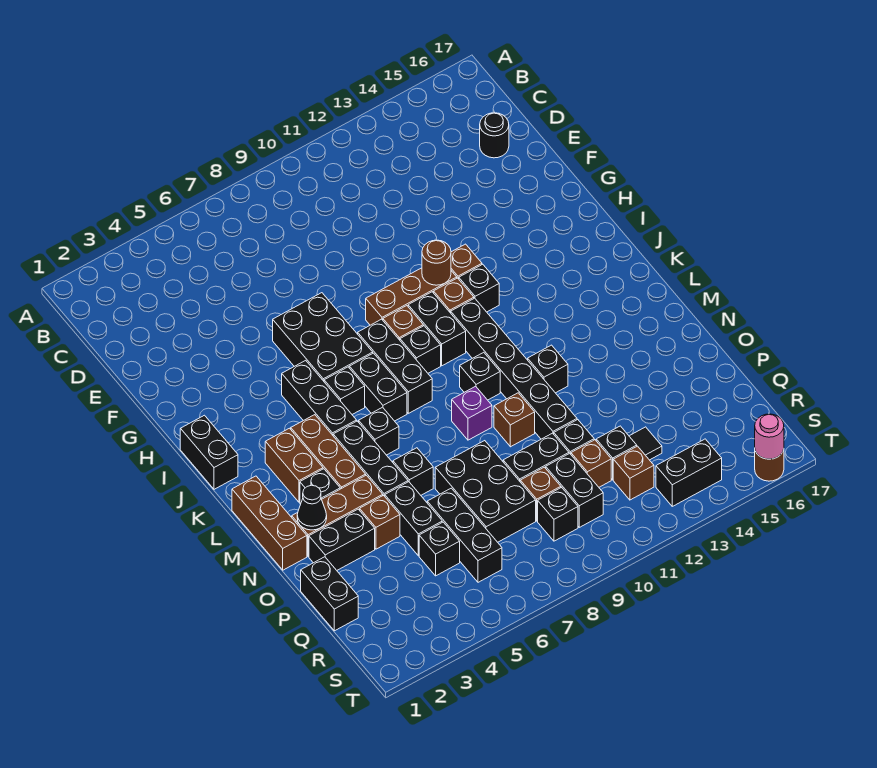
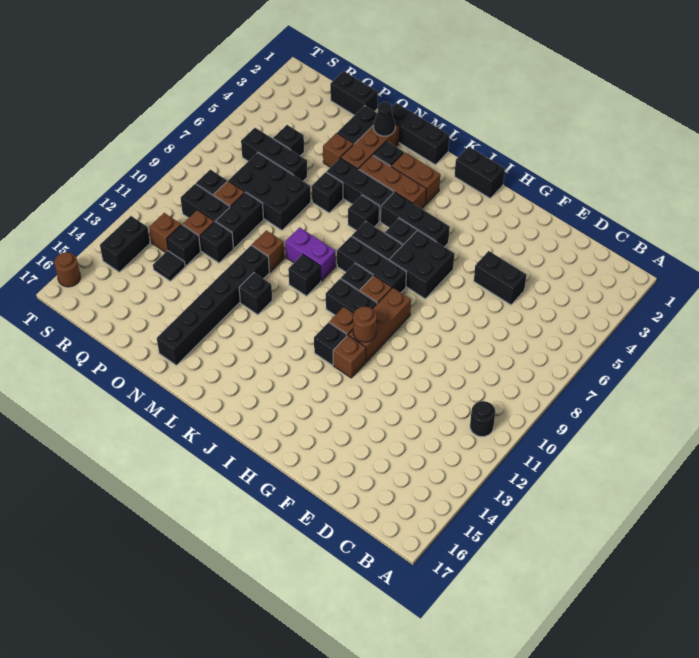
black 1x1 round brick [480,113,509,158] -> black 1x1 round brick moved to [470,401,495,437]
black 2x3 brick [273,293,373,381] -> black 2x2 brick [389,230,454,299]
black 1x6 brick [451,298,577,439] -> black 1x6 brick turned to [157,245,269,365]
brown 1x3 brick [232,476,307,570] -> black 1x3 brick [392,103,450,165]
purple 1x1 brick [452,386,492,440] -> purple 1x2 brick [285,227,336,281]
black 1x2 brick [385,482,442,556] -> black 1x2 brick moved to [474,251,526,305]
pink 1x1 round brick [755,414,784,459] -> none

